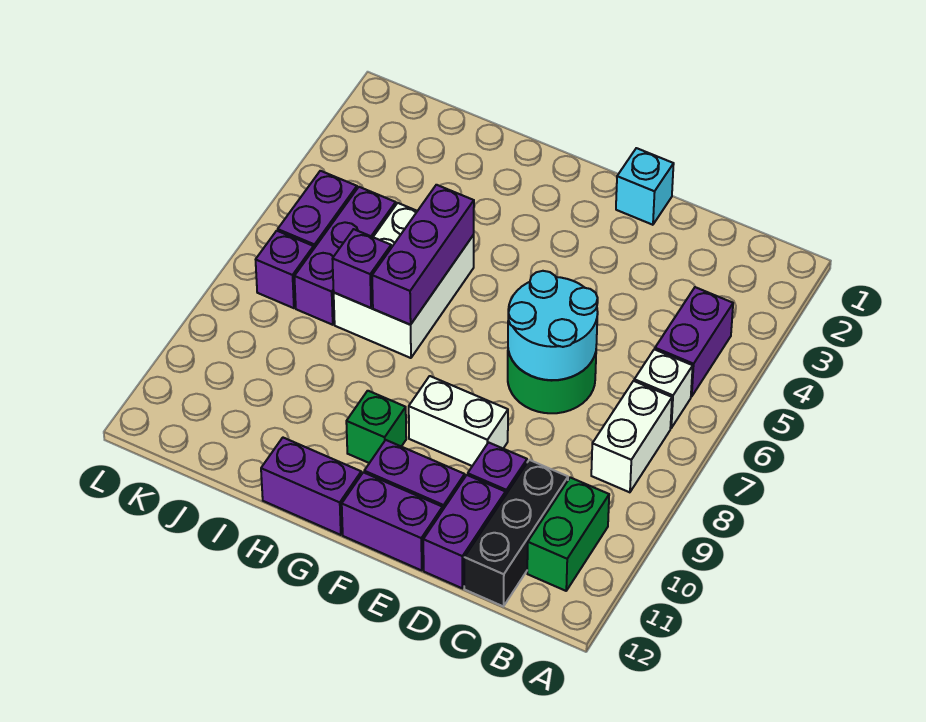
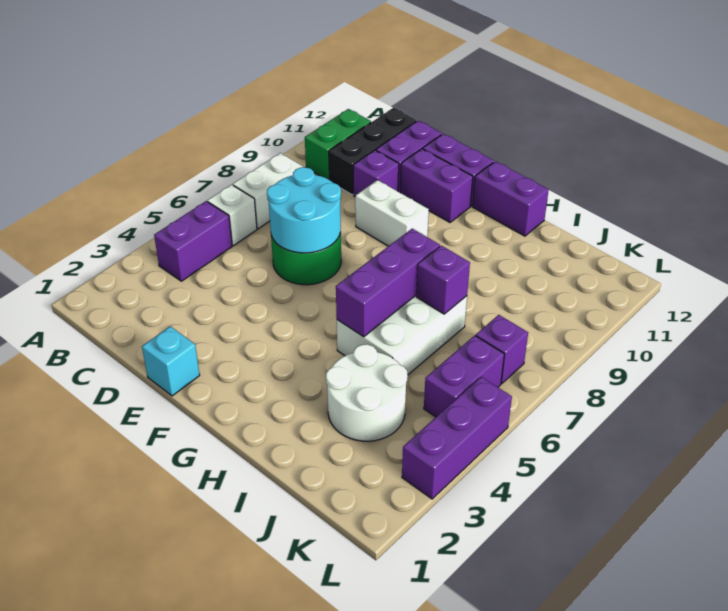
green 1x1 brick [346,391,406,463] -> none
none -> white 2x2 round brick [326,344,408,441]
purple 1x3 brick [294,187,396,325] -> purple 1x3 brick moved to [402,377,512,499]

